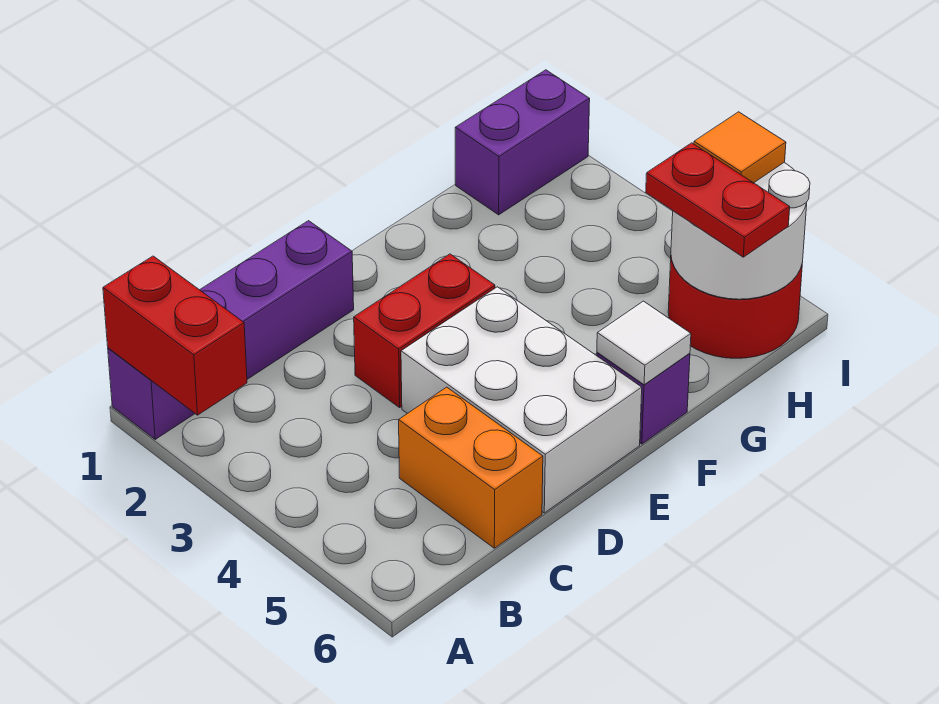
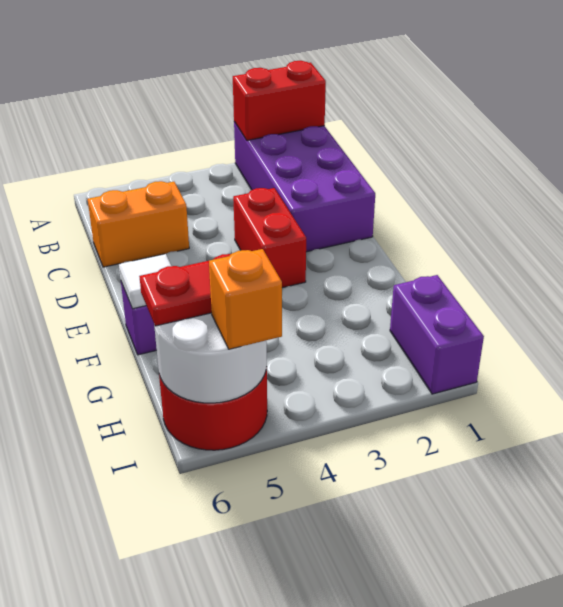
purple 1x4 brick [108,221,354,439] -> purple 2x4 brick [234,122,375,252]
white 2x3 brick [401,287,642,513] -> none
orange 1x1 tile [694,112,786,183] -> orange 1x1 brick [209,249,282,349]

